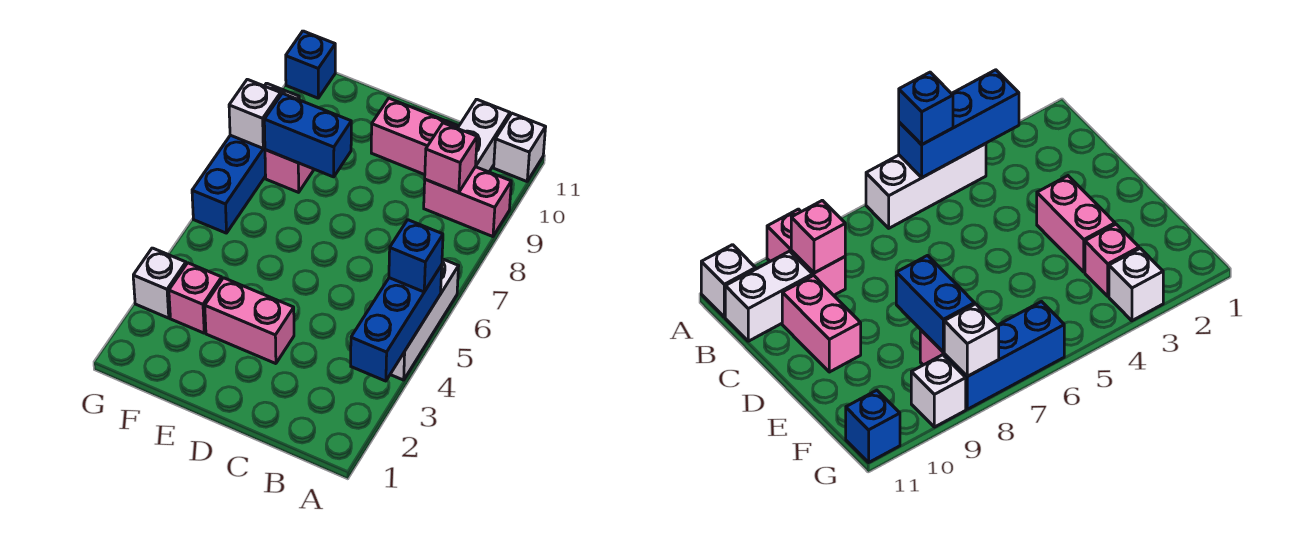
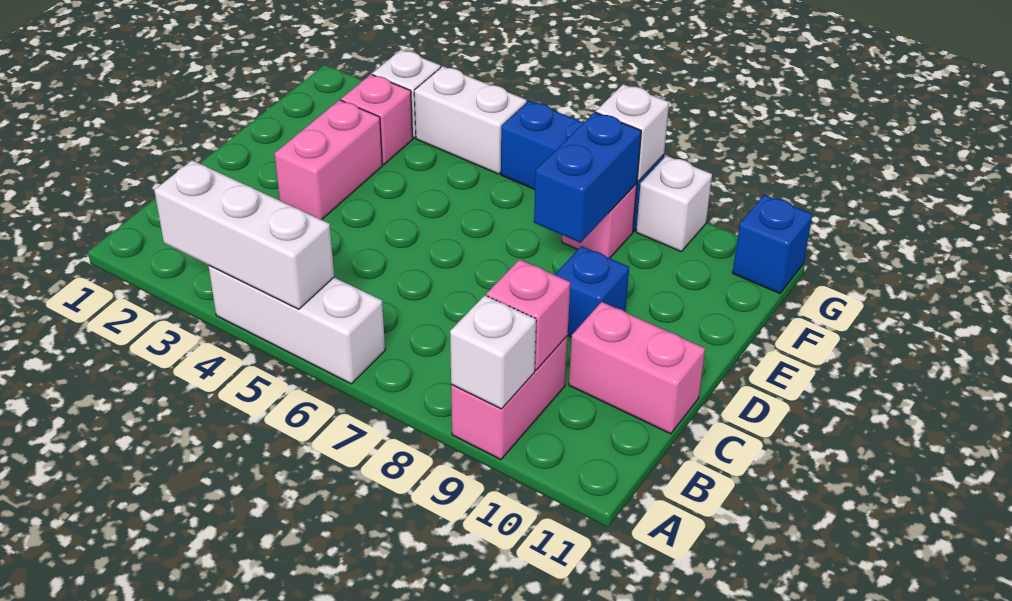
blue 1x3 brick [351,265,442,381] -> white 1x3 brick [154,160,334,309]
blue 1x1 brick [389,220,443,292] -> blue 1x1 brick moved to [555,246,629,337]
white 1x1 brick [494,113,546,181] -> white 1x1 brick moved to [450,295,536,409]
white 1x2 brick [458,99,510,172] -> white 1x2 brick moved to [414,66,527,174]
pink 1x2 brick [371,98,457,175] -> pink 1x2 brick turned to [569,302,705,434]

